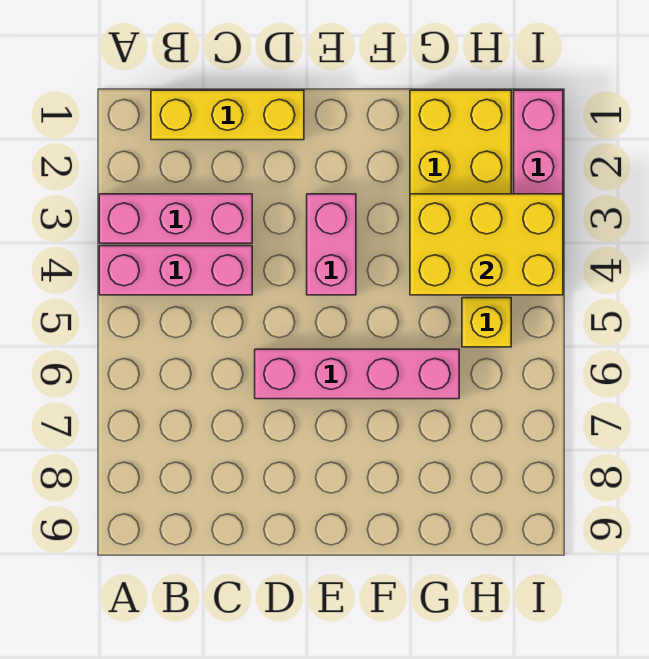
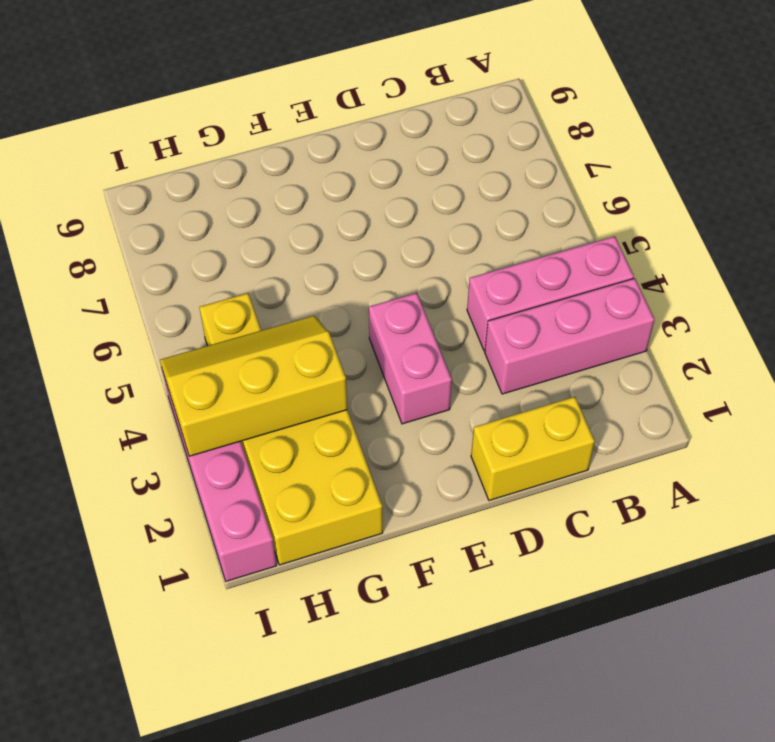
yellow 1x3 brick [151,90,304,140] -> yellow 1x2 brick [471,397,595,500]
pink 1x4 brick [255,349,459,399] -> none
yellow 2x3 brick [410,194,563,295] -> yellow 2x3 slope [160,316,347,456]

